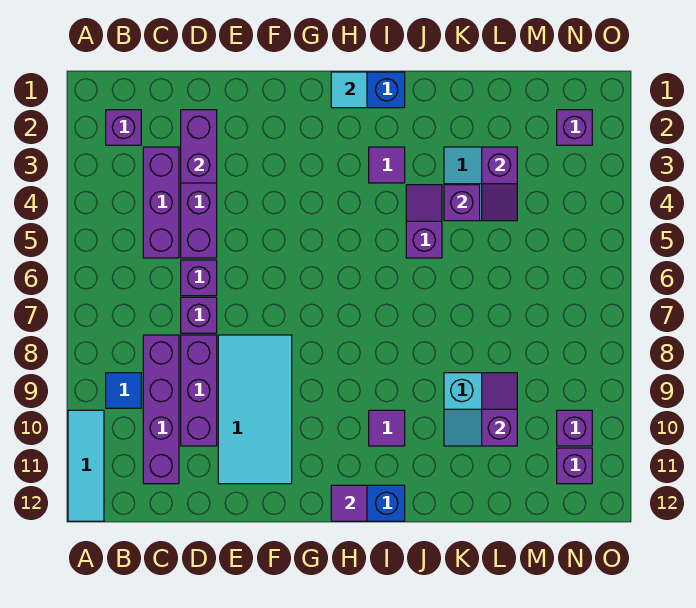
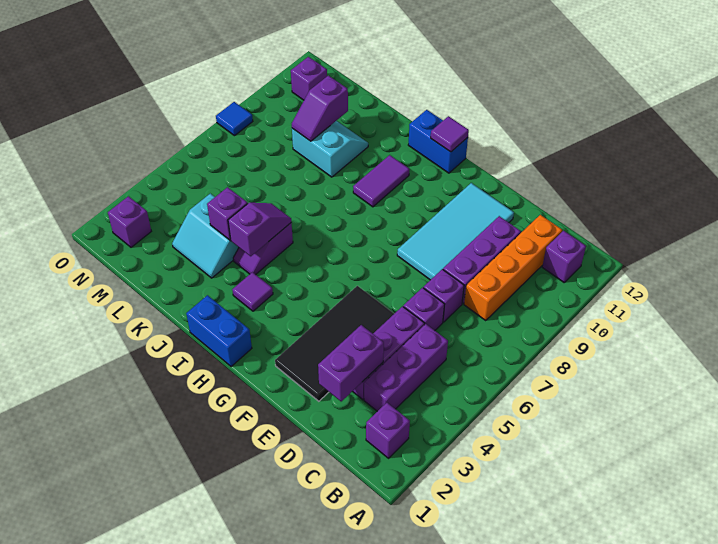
cyan 1x3 tile [68,410,104,521] -> none
blue 1x1 tile [106,373,141,408] -> blue 1x1 tile moved to [216,102,253,136]
purple 1x4 brick [143,335,179,484] -> orange 1x4 brick [464,215,562,321]
none -> black 2x4 tile [275,286,394,401]
cyan 1x1 tile [331,72,367,108] -> none
purple 1x1 tile [369,410,405,446] -> purple 1x2 tile [353,155,409,207]
purple 1x2 slope [482,147,517,221] -> purple 1x2 slope moved to [228,203,291,256]
purple 1x1 brick [557,410,592,446] -> purple 1x1 brick moved to [542,231,586,282]

